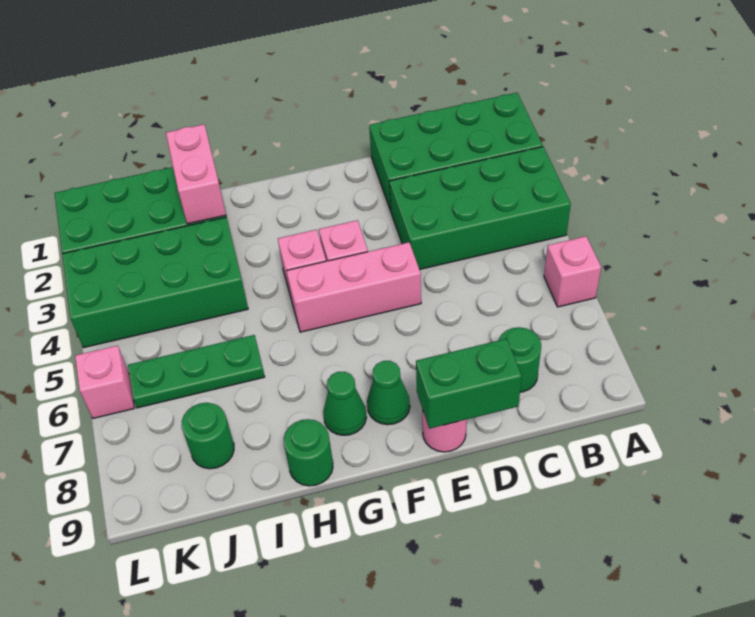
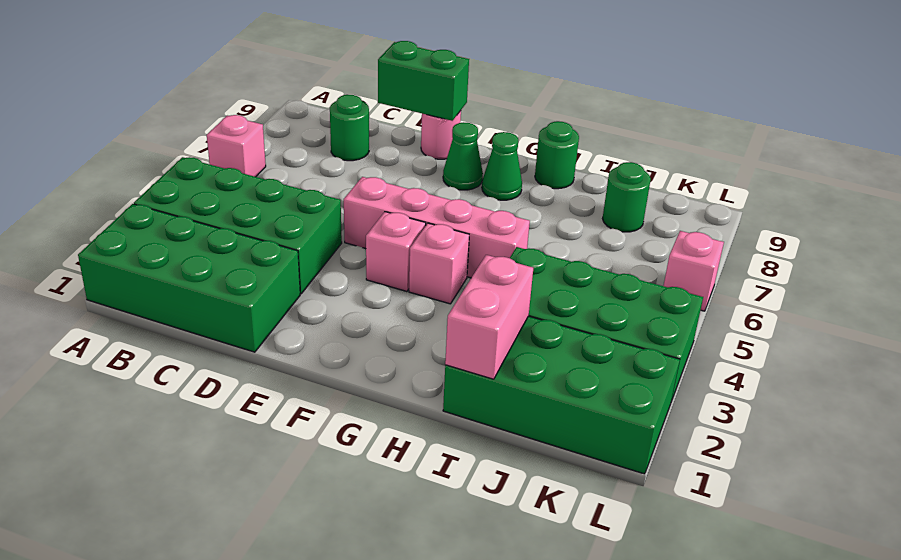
pink 1x3 brick [286,242,421,332] -> pink 1x4 brick [344,177,530,278]
green 1x3 plate [128,335,265,408] -> none

